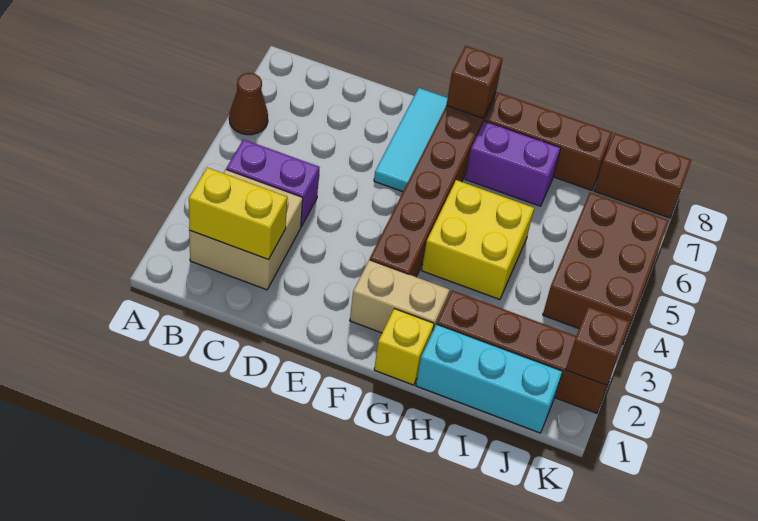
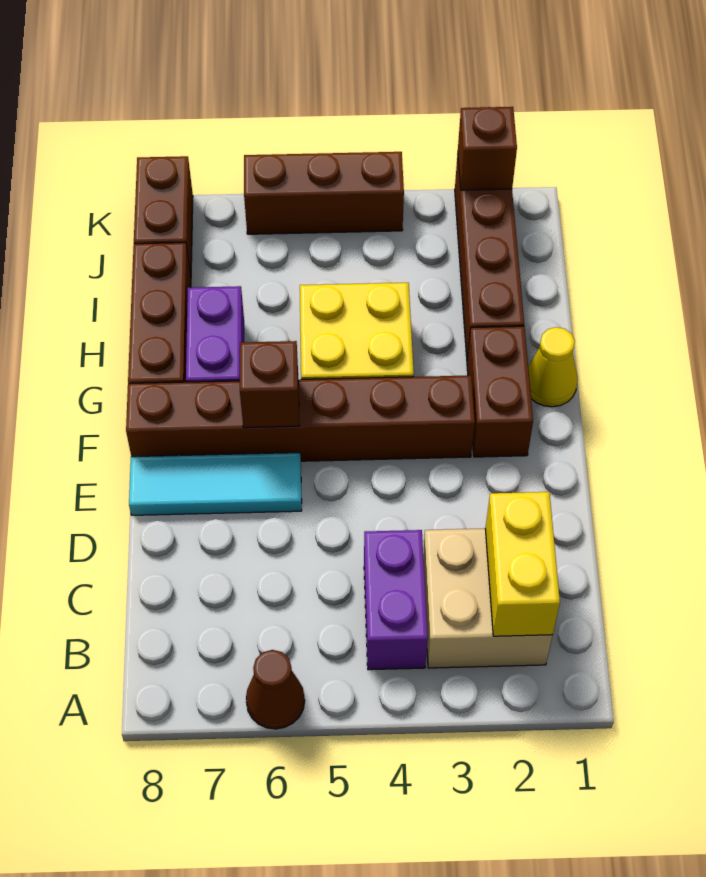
tan 1x2 brick [350,260,450,333] -> brown 1x2 brick [467,326,533,457]
brown 1x1 brick [446,46,503,118] -> brown 1x1 brick moved to [240,341,299,428]
yellow 1x1 brick [374,309,434,385] -> yellow 1x1 cone [528,327,578,407]
cyan 1x3 brick [416,324,563,433] -> none
brown 2x3 brick [543,192,669,345] -> brown 1x3 brick [244,152,404,234]

